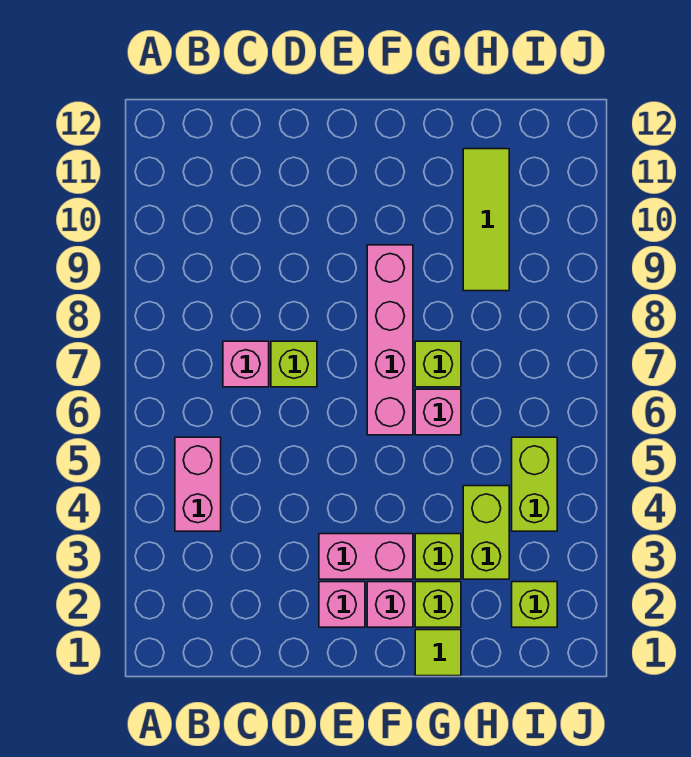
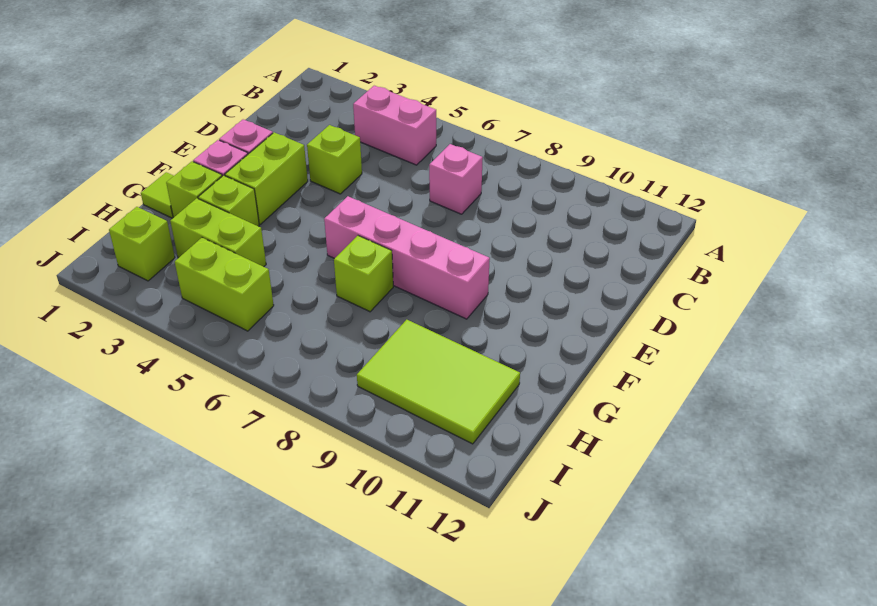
lime 1x1 brick [271,341,317,387] -> lime 1x1 brick moved to [307,125,362,194]
pink 1x2 brick [319,534,413,579] -> lime 1x2 brick [225,132,308,224]
pink 1x1 brick [415,389,461,435] -> none
lime 1x3 tile [463,149,509,291] -> lime 2x3 tile [357,320,520,444]

